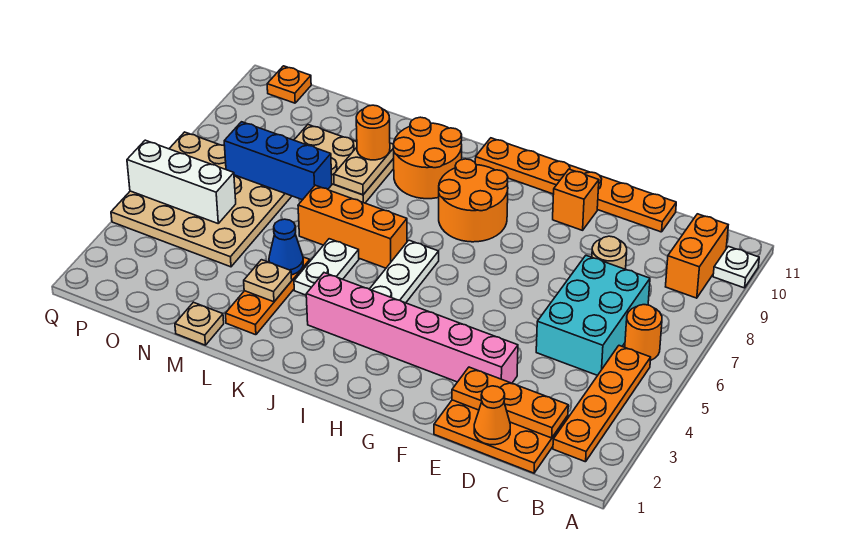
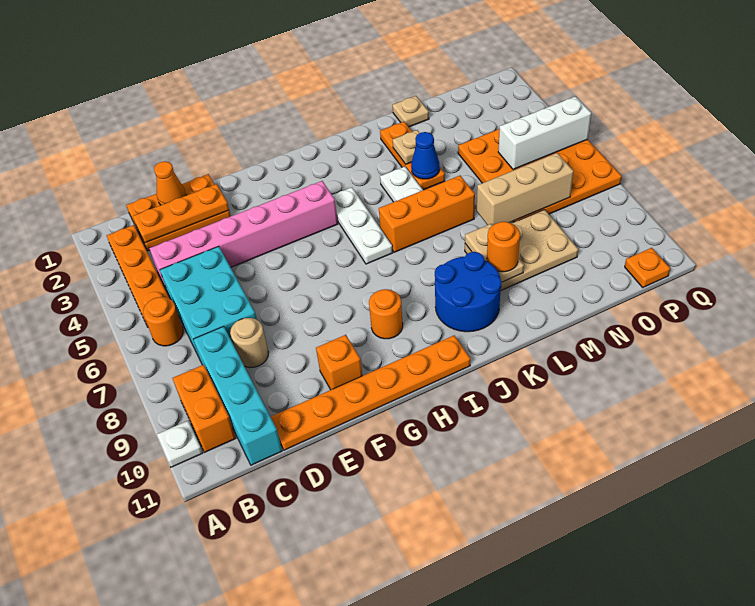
none -> cyan 1x4 brick [193,326,282,465]
pink 1x6 brick [306,273,518,383] -> pink 1x6 brick moved to [149,181,338,289]
orange 2x2 round brick [439,159,508,242] -> orange 1x1 round brick [369,289,403,339]
orange 2x2 round brick [393,117,462,199] -> blue 2x2 round brick [435,252,501,332]
blue 1x3 brick [224,122,332,200] -> tan 1x3 brick [477,153,574,225]
tan 4x4 plate [111,132,292,267] -> orange 4x4 plate [458,129,622,222]

